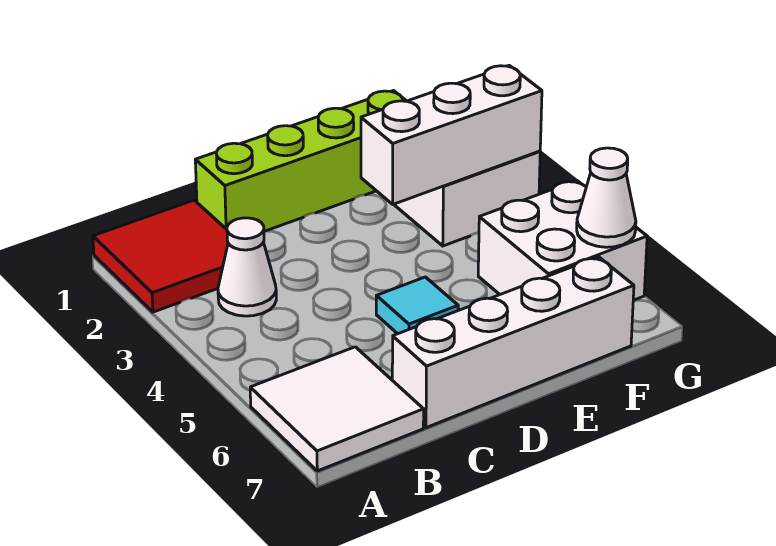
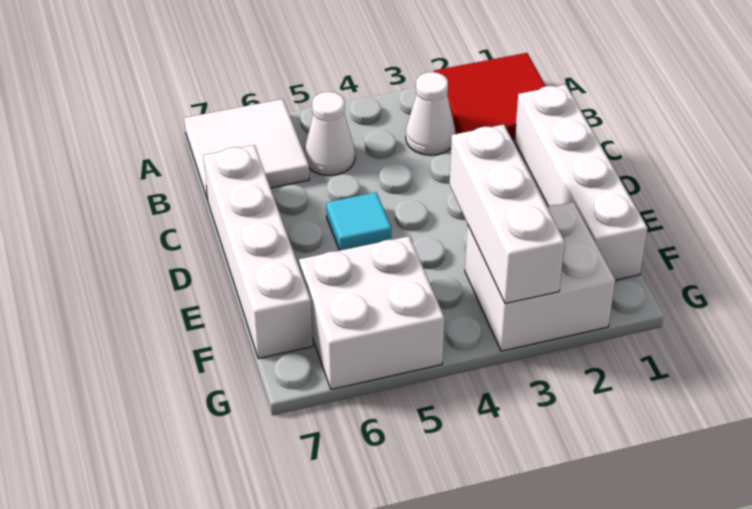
lime 1x4 brick [195,91,406,231] -> white 1x4 brick [515,85,647,280]
white 1x1 cone [577,148,636,247] -> white 1x1 cone moved to [305,92,355,176]

